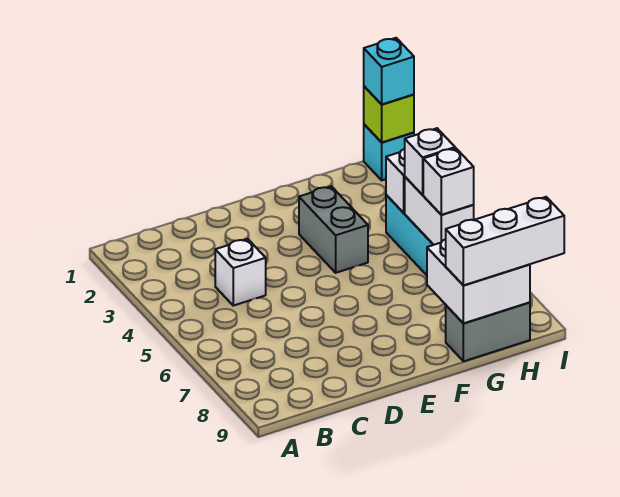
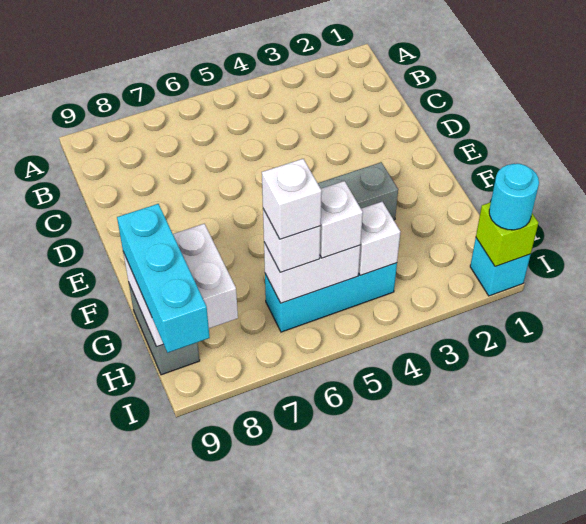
white 1x1 brick [215,239,266,306] -> white 1x1 brick moved to [262,159,322,239]
white 1x3 brick [446,197,564,286] -> cyan 1x3 brick [117,204,210,353]
cyan 1x1 brick [364,38,414,104] -> cyan 1x1 round brick [489,164,539,230]

